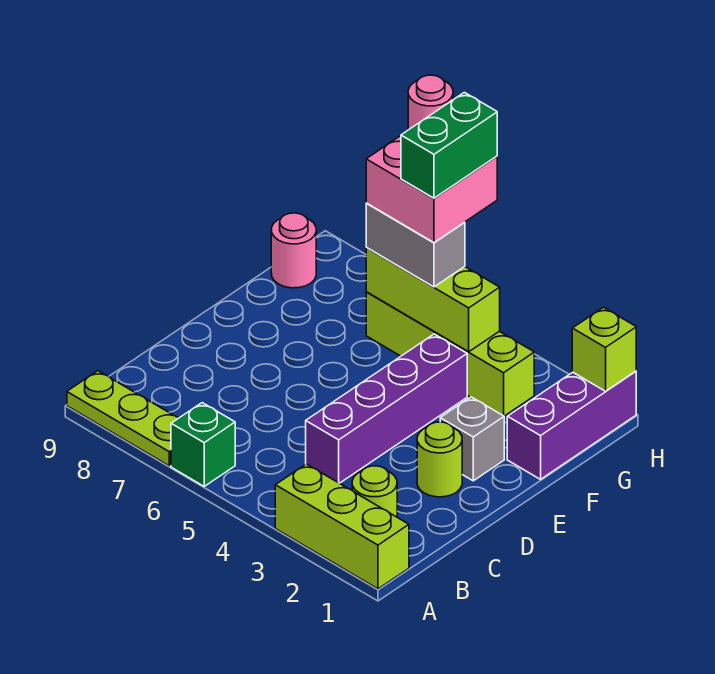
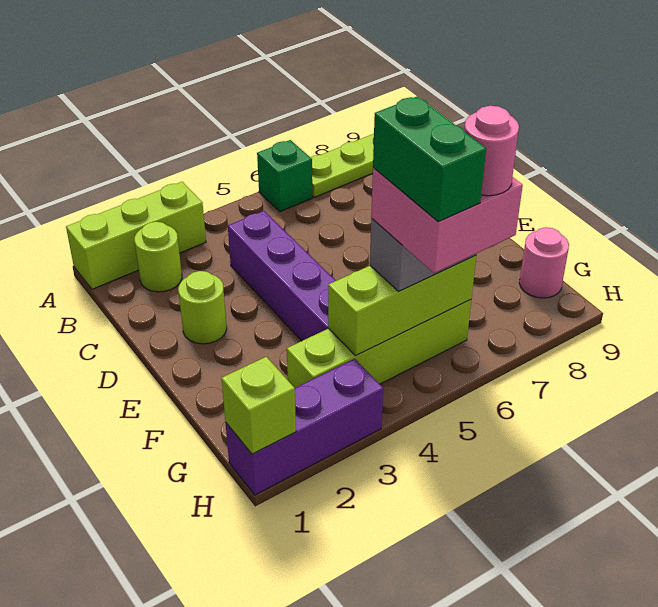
grey 1x1 brick [440,397,504,481] -> none
purple 1x3 brick [507,371,636,479] -> purple 1x3 brick turned to [225,359,383,495]

